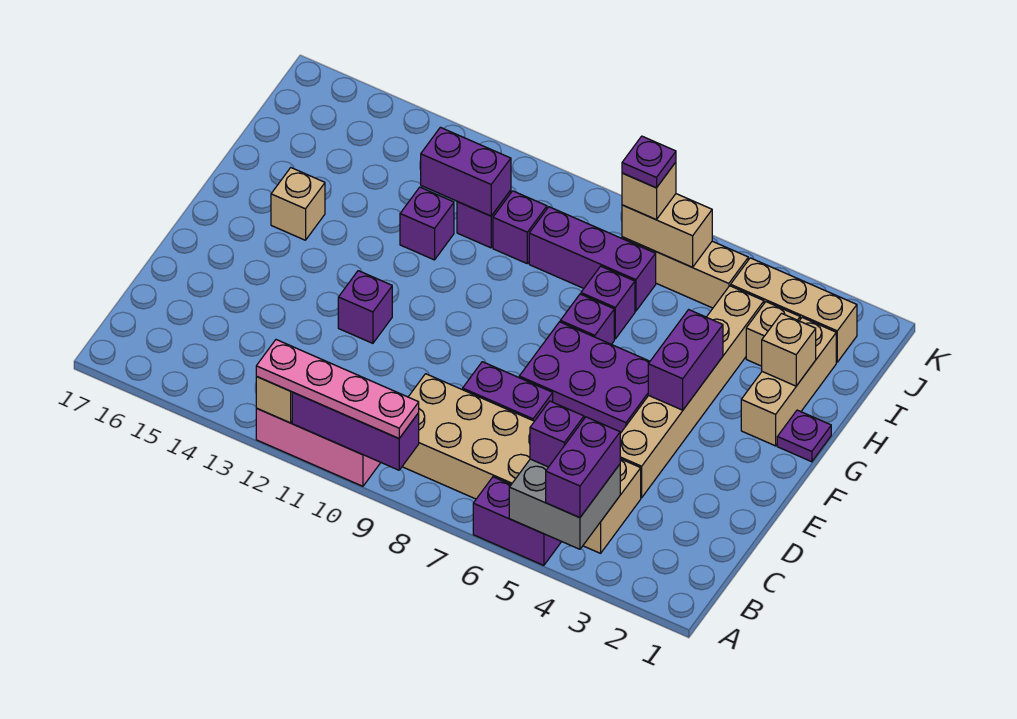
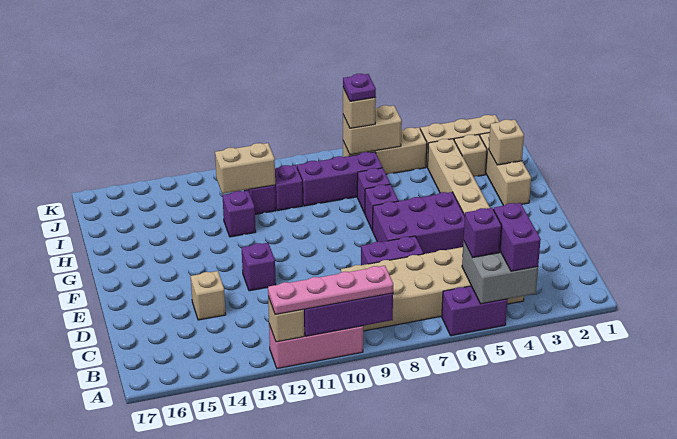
purple 1x2 brick [648,310,723,410] -> none
purple 1x1 plate [777,410,831,462] -> none
tan 1x1 brick [271,168,325,240] -> tan 1x1 brick moved to [191,271,226,320]
purple 1x2 brick [421,127,511,216] -> tan 1x2 brick [215,143,275,194]

